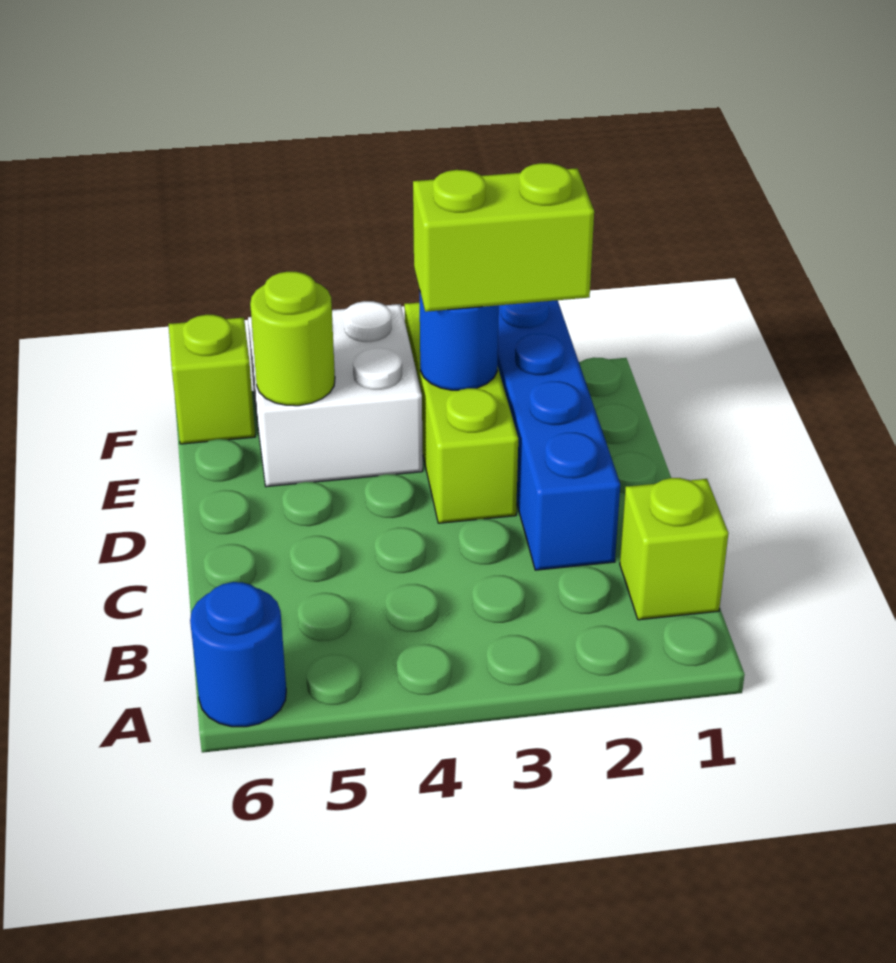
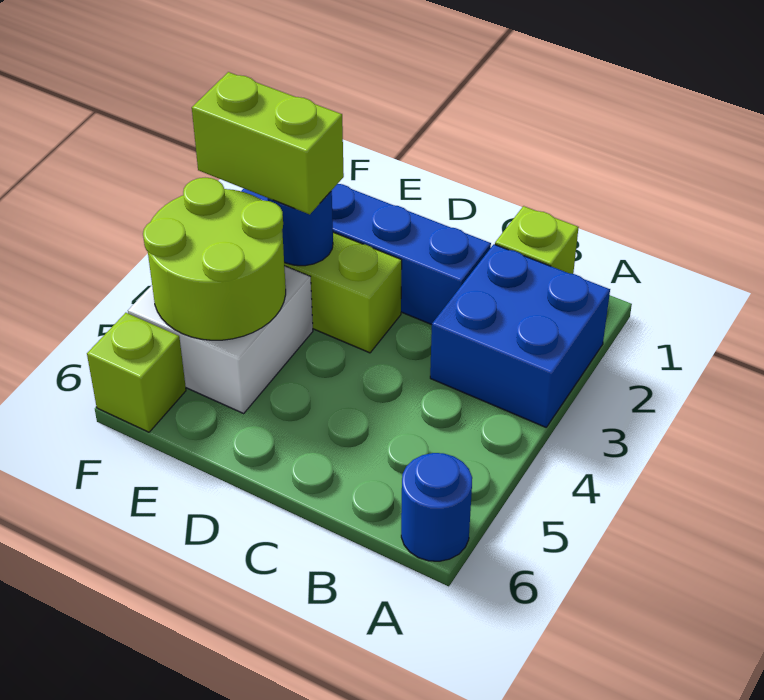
none -> blue 2x2 brick [430,244,610,427]
lime 1x2 brick [413,163,594,312] -> lime 1x2 brick turned to [192,72,344,214]
lime 1x1 round brick [250,272,335,406] -> lime 2x2 round brick [143,178,286,340]

